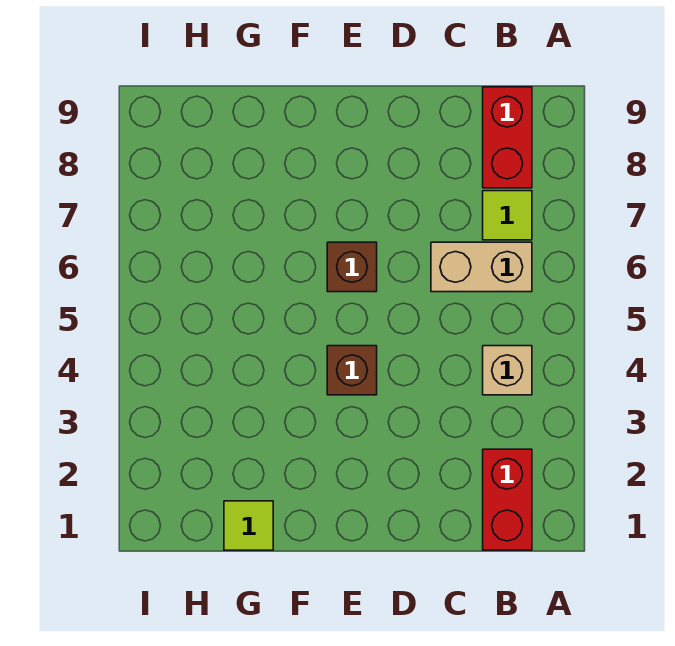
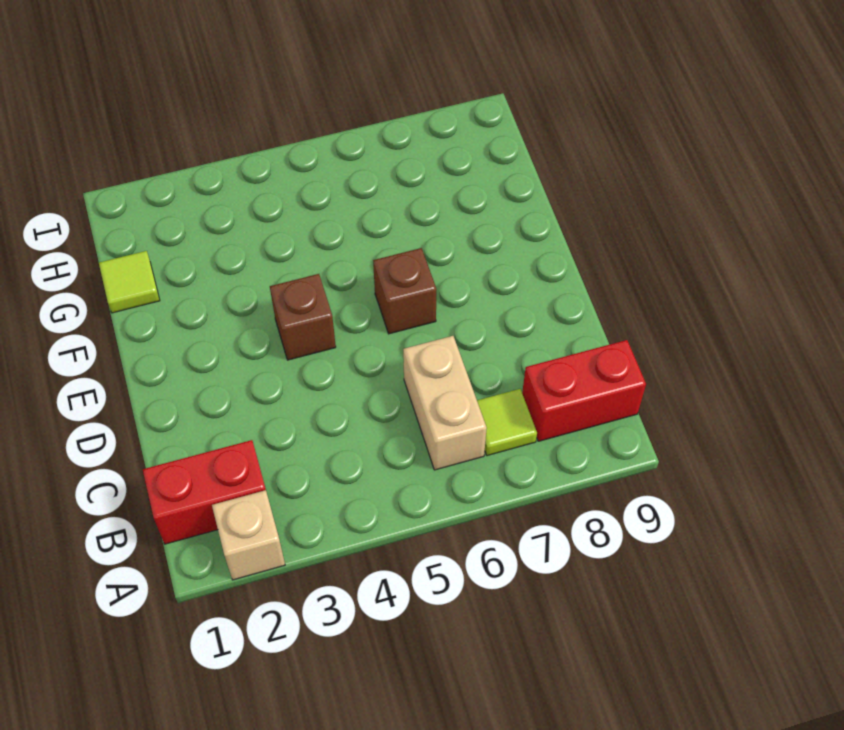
tan 1x1 brick [483,346,532,395] -> tan 1x1 brick moved to [212,490,285,580]

